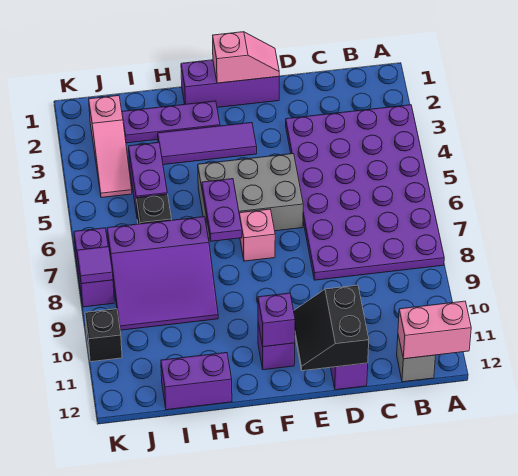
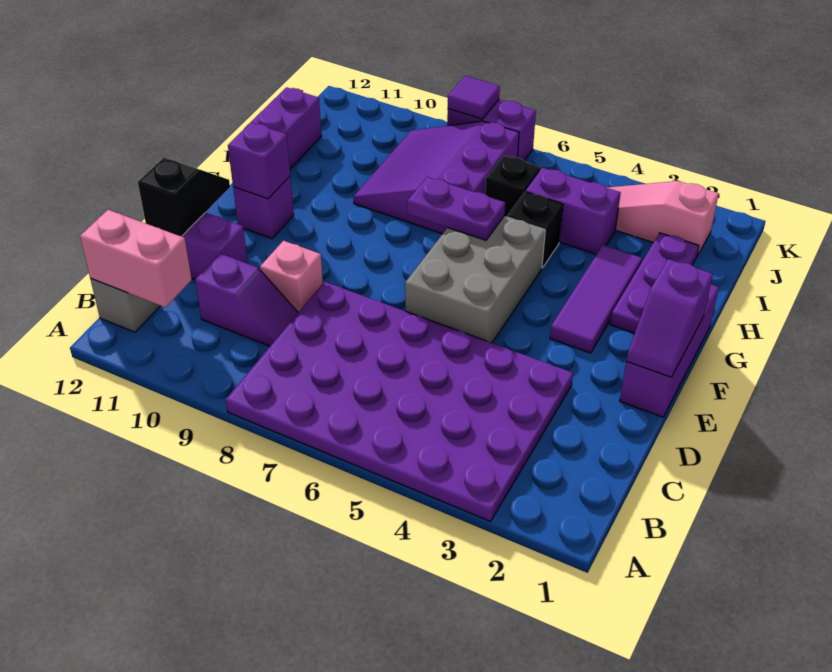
pink 1x2 brick [398,301,471,359] -> pink 1x2 brick turned to [80,210,192,308]
none -> purple 1x2 slope [195,254,298,346]
black 2x2 slope [294,285,369,371] -> black 1x2 slope [138,157,230,237]
pink 1x2 slope [213,32,279,83] -> purple 1x2 slope [626,259,713,377]
pink 1x1 brick [239,209,275,261] -> pink 1x1 brick moved to [260,241,323,313]
black 1x1 brick [85,309,122,362] -> black 1x1 brick moved to [507,192,563,268]

